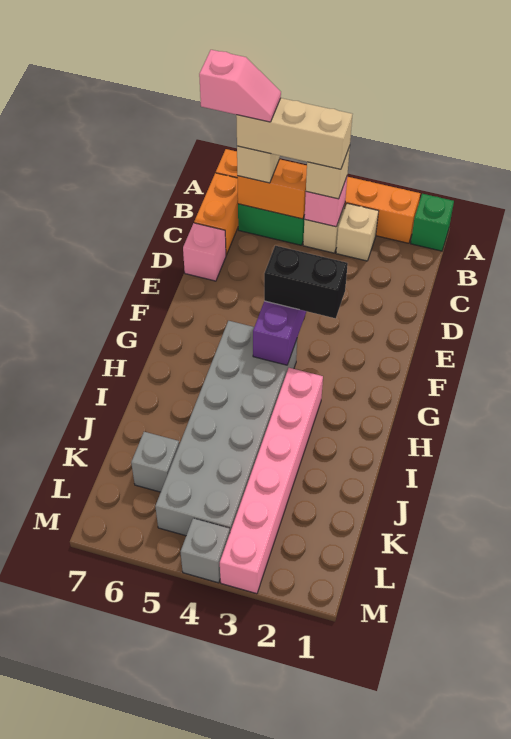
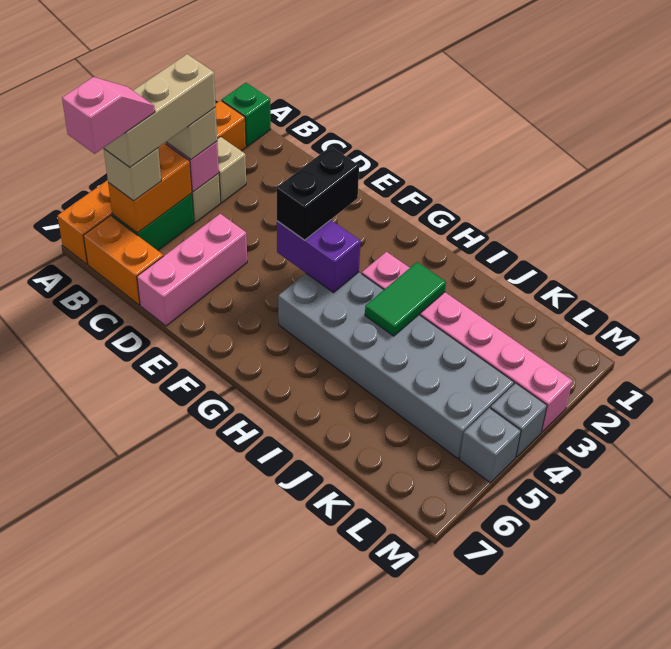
pink 1x1 brick [183,223,226,281] -> pink 1x3 brick [137,214,247,326]
none -> green 1x2 tile [365,262,446,336]
grey 1x1 brick [131,432,179,492] -> grey 1x1 brick moved to [460,408,521,483]

